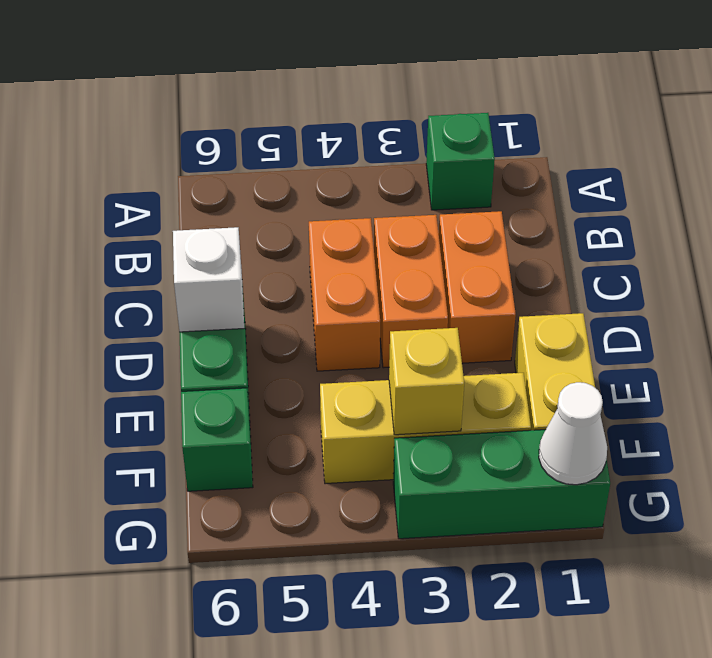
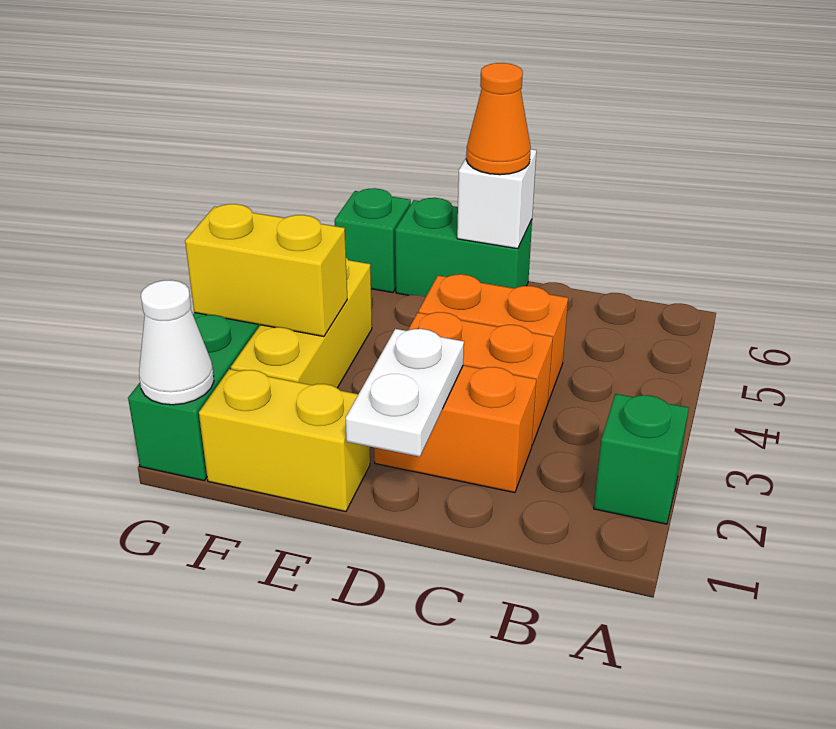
none -> white 1x2 plate [346,329,464,457]
none -> orange 1x1 cone [466,63,531,175]
yellow 1x1 brick [389,328,464,435] -> yellow 1x2 brick [185,204,347,337]

